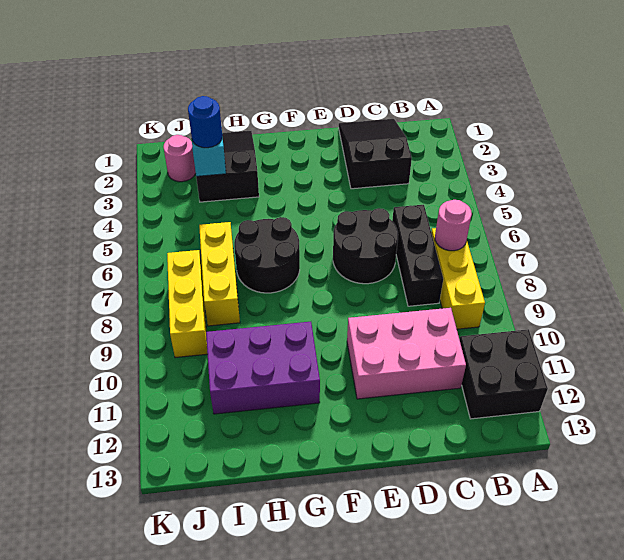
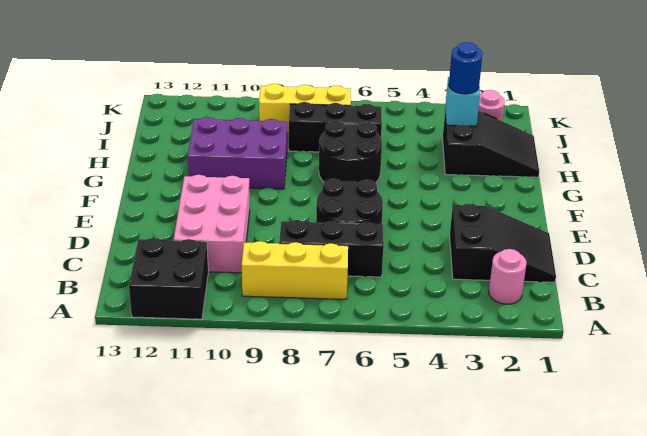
pink 1x1 round brick [435,200,472,251] -> pink 1x1 round brick moved to [489,249,527,304]
purple 2x3 brick [206,322,320,414] -> purple 2x3 brick turned to [188,117,287,189]
yellow 1x3 brick [199,222,240,326] -> black 1x3 brick [289,102,382,152]

